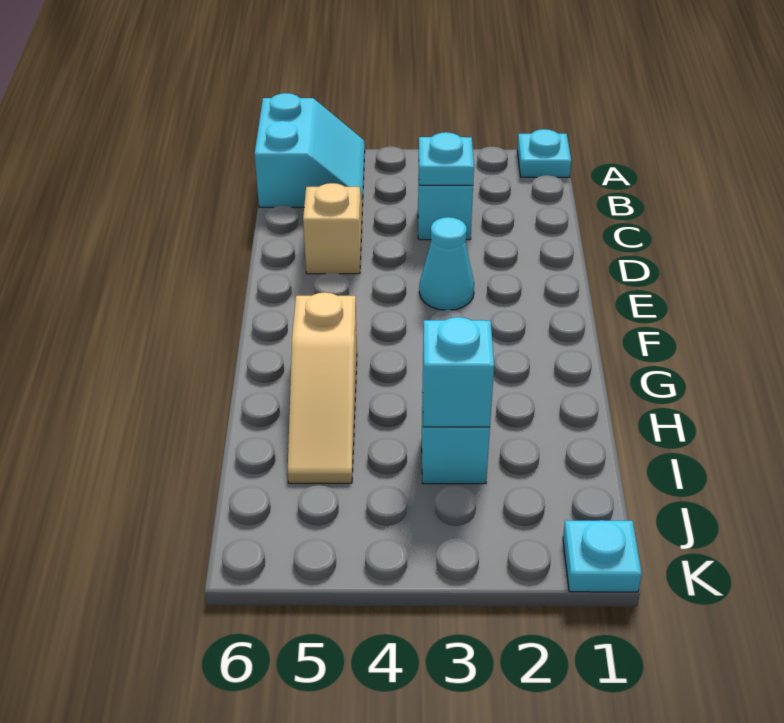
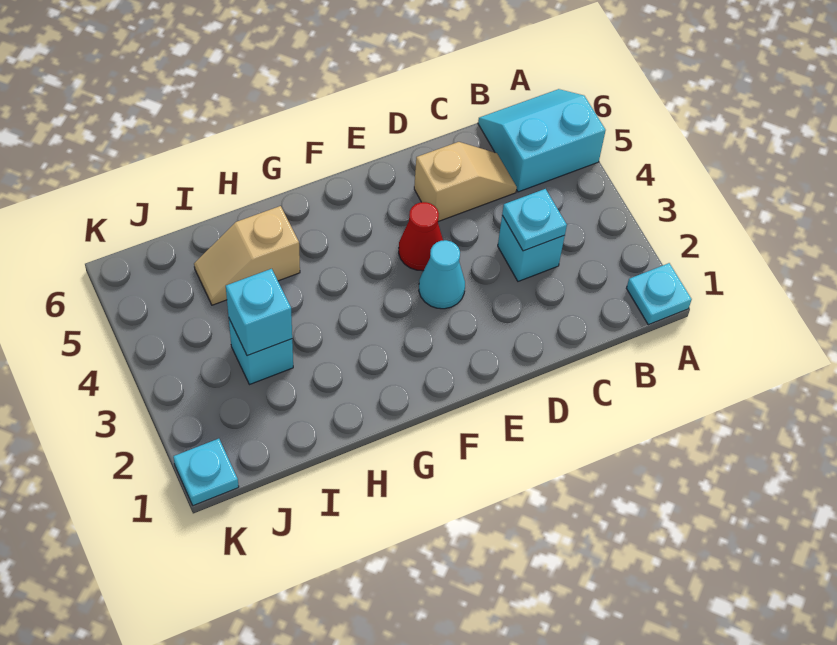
cyan 2x2 slope [255,93,365,207] -> cyan 2x2 slope turned to [478,89,606,192]
none -> red 1x1 cone [399,202,443,271]
tan 1x3 slope [288,292,357,483] -> tan 1x2 slope [194,206,300,305]

